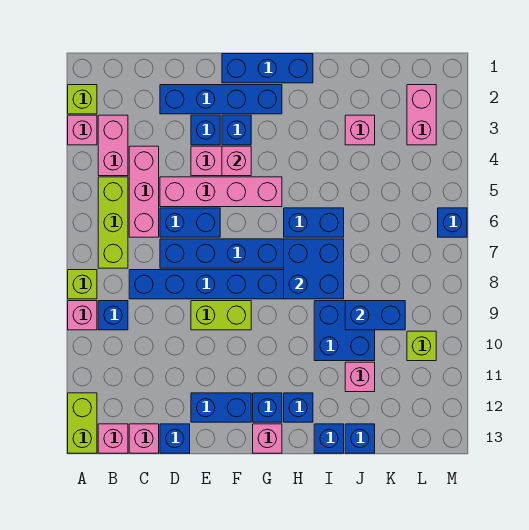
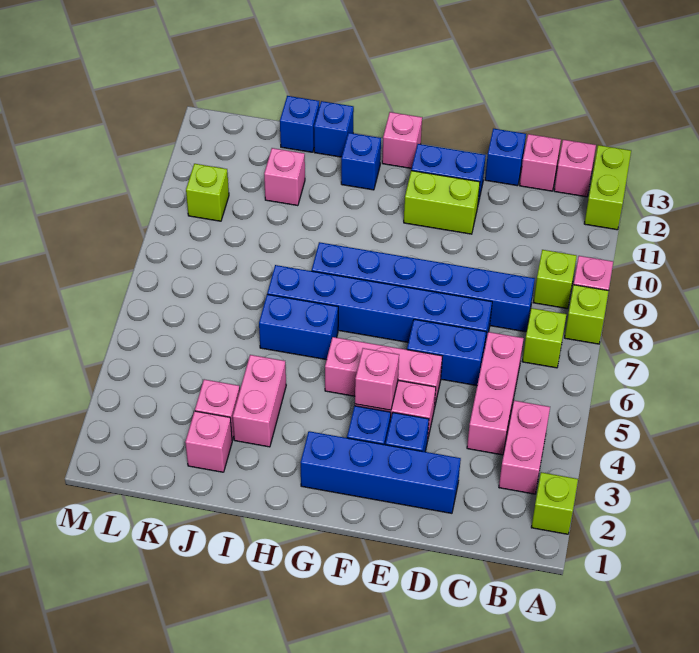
pink 1x1 brick [68,115,97,145] -> pink 1x1 brick moved to [185,411,232,472]
lime 1x3 brick [98,177,128,268] -> lime 1x1 brick [522,308,566,368]
blue 1x1 brick [98,301,128,330] -> lime 1x1 brick [533,250,577,309]
pink 1x4 brick [160,177,282,207] -> pink 1x3 brick [325,337,442,409]
lime 1x2 brick [191,301,251,330] -> lime 1x2 brick moved to [404,171,480,234]
blue 1x3 brick [222,54,313,83] -> none
blue 1x1 brick [253,393,282,422] -> none
blue 2x2 brick [284,239,344,299] -> none
blue 2x2 brick [314,301,375,361] -> none
blue 1x2 brick [345,301,405,330] -> none
pink 1x2 brick [407,85,436,145] -> pink 1x2 brick moved to [233,355,286,447]
blue 1x1 brick [438,208,467,237] -> none

